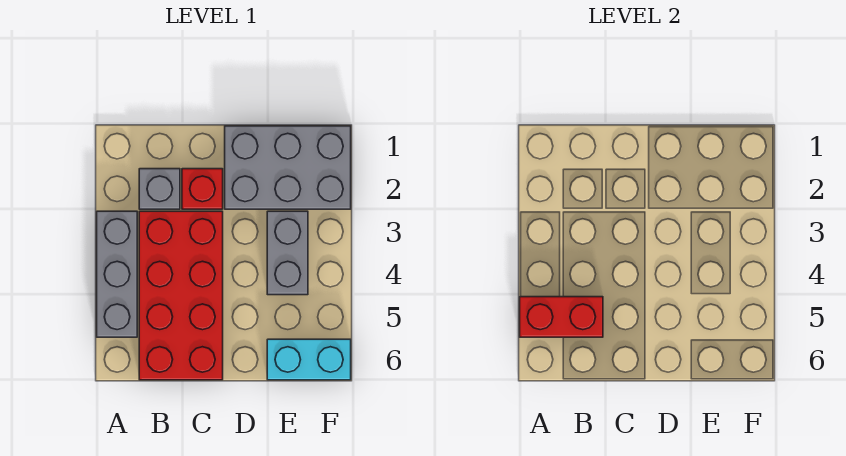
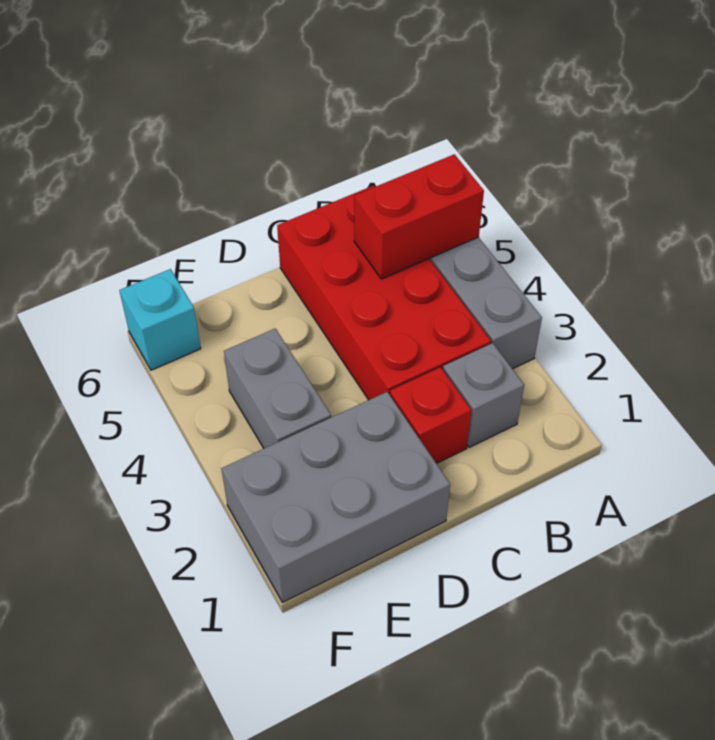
cyan 1x2 brick [267,339,351,380] -> cyan 1x1 brick [119,269,201,370]

